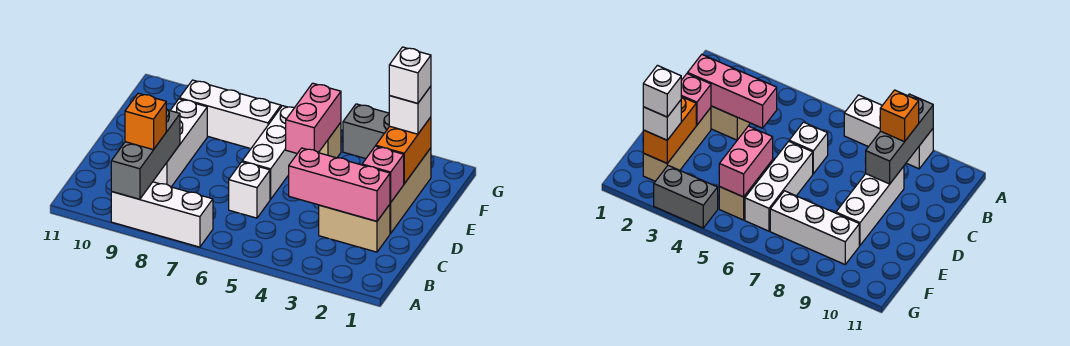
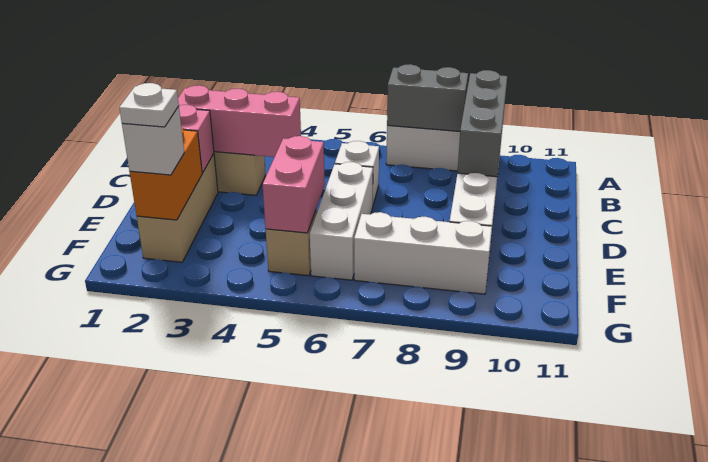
orange 1x1 brick [125,93,166,150] -> none
white 1x1 brick [389,47,431,103] -> white 1x1 plate [119,83,179,127]
grey 1x2 brick [343,104,389,159] -> grey 1x2 brick moved to [387,64,468,131]

